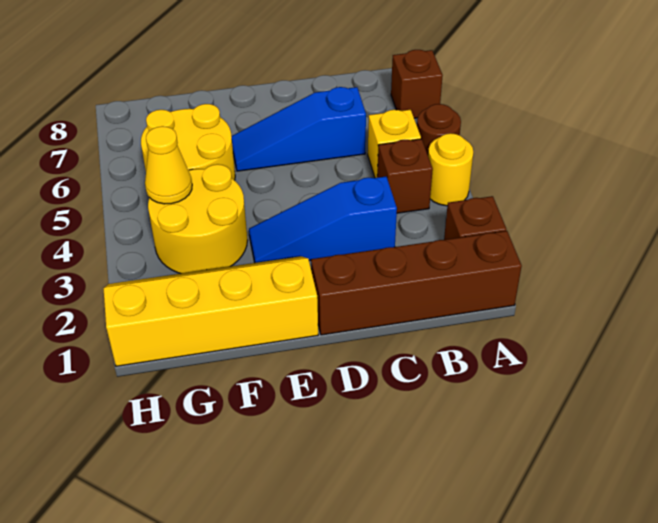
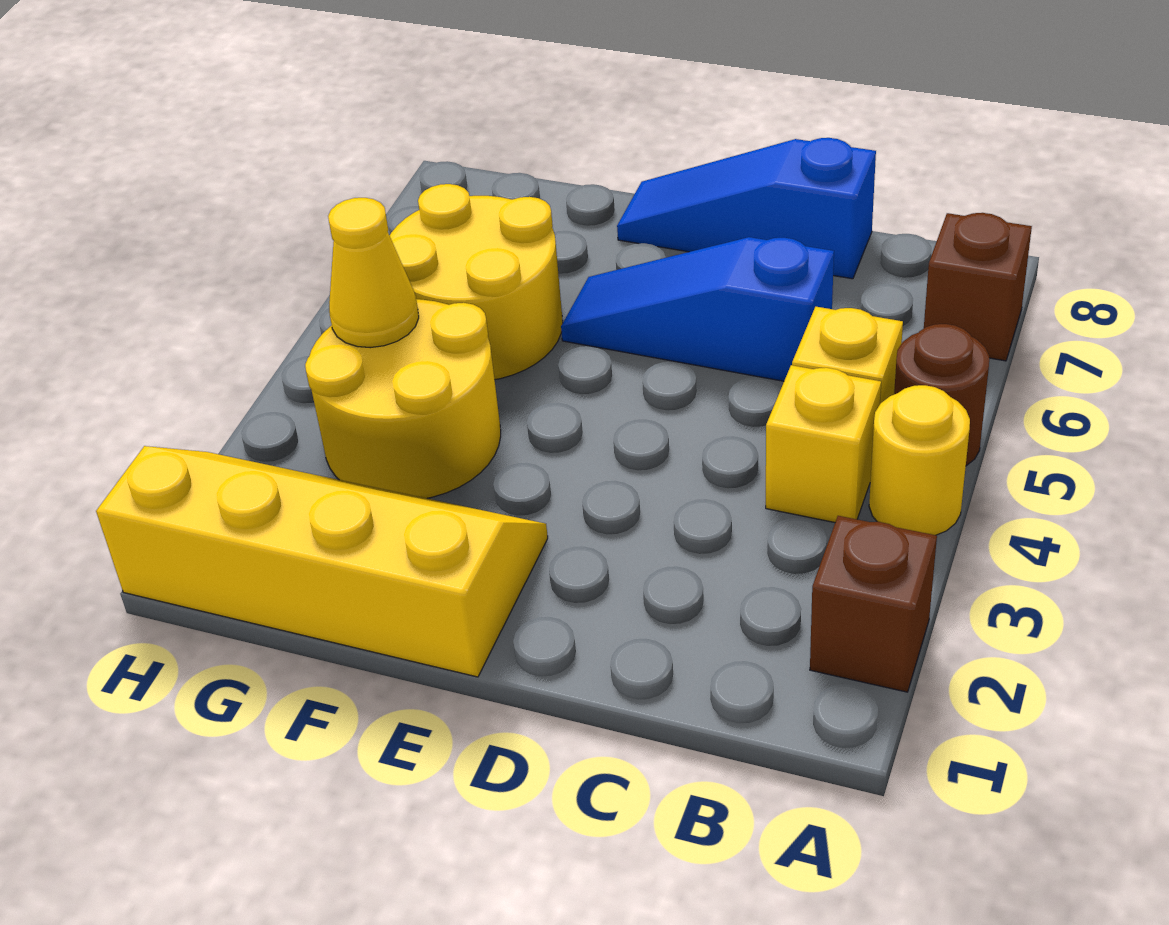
brown 1x4 brick [311,231,522,335] -> none
brown 1x1 brick [377,139,433,213] -> yellow 1x1 brick [766,365,881,522]
blue 1x3 slope [249,177,397,263] -> blue 1x3 slope moved to [617,138,876,279]

